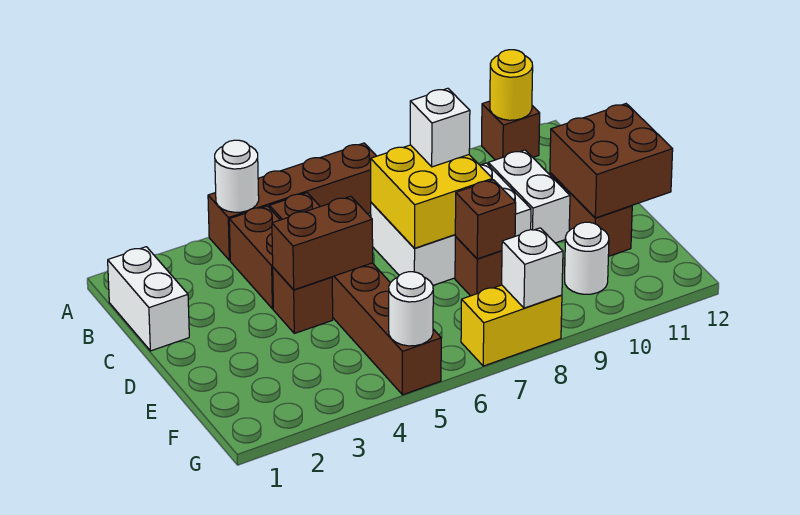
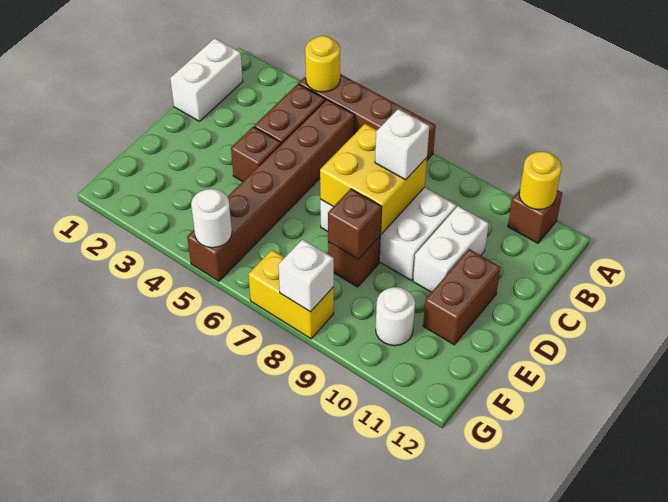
white 1x1 round brick [215,140,259,212] -> yellow 1x1 round brick [305,36,340,92]
brown 1x2 brick [272,196,373,290] -> none
brown 2x2 brick [550,104,673,218] -> none

